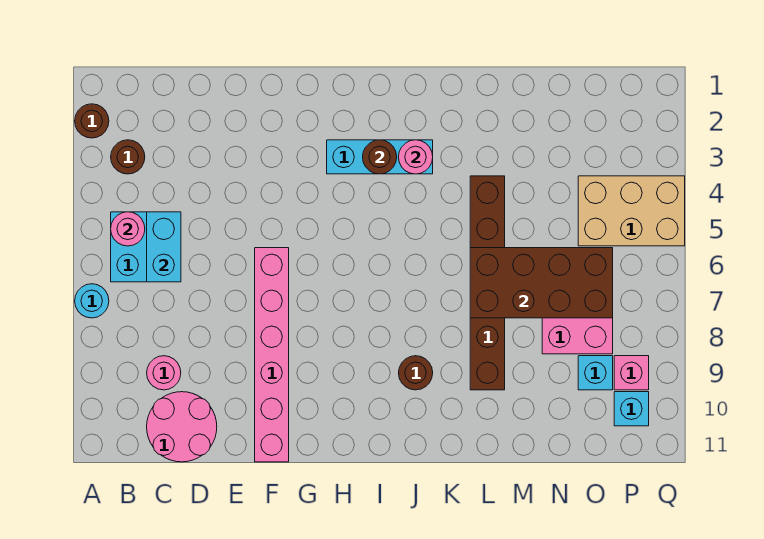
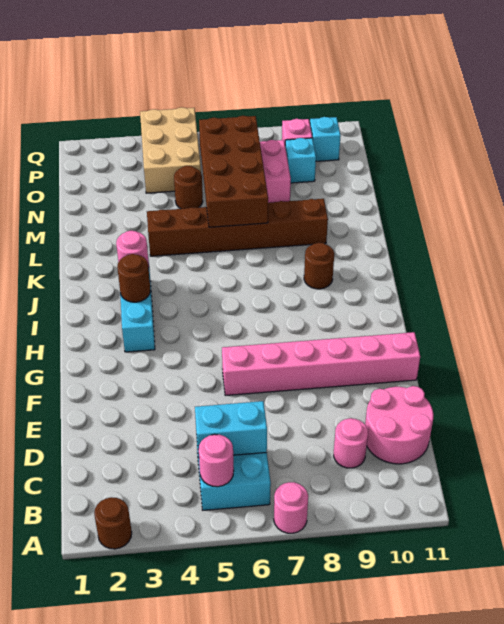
cyan 1x1 round brick [75,284,109,318] -> pink 1x1 round brick [274,482,308,533]
brown 1x1 round brick [111,140,145,174] -> brown 1x1 round brick moved to [174,166,203,209]

